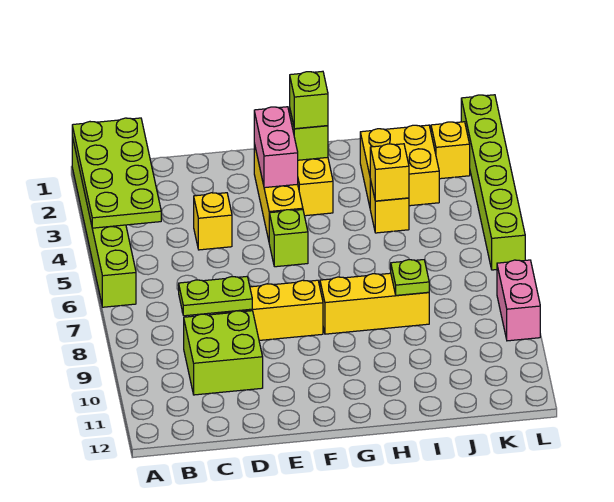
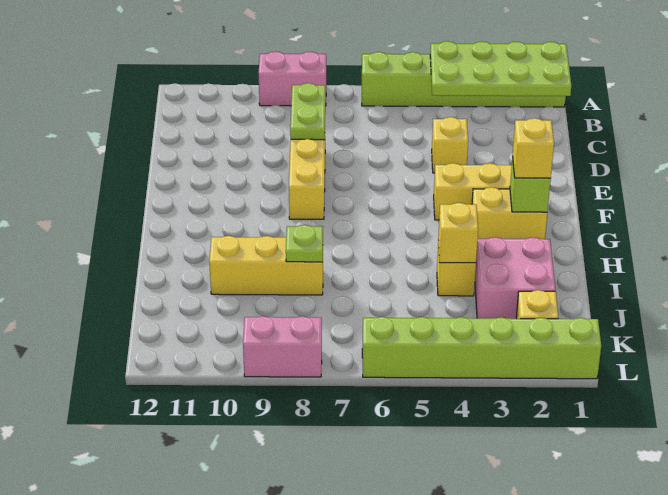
lime 2x2 brick [184,311,263,395] -> none
pink 1x2 brick [254,107,298,188] -> pink 1x2 brick moved to [259,51,326,106]
lime 1x1 brick [269,210,308,267] -> none
lime 1x1 brick [290,71,328,129] -> yellow 1x1 brick [513,118,554,178]
yellow 1x3 brick [320,273,429,334] -> yellow 1x3 brick turned to [209,236,323,295]
yellow 2x2 brick [360,125,439,206] -> pink 2x2 brick [475,237,556,319]

